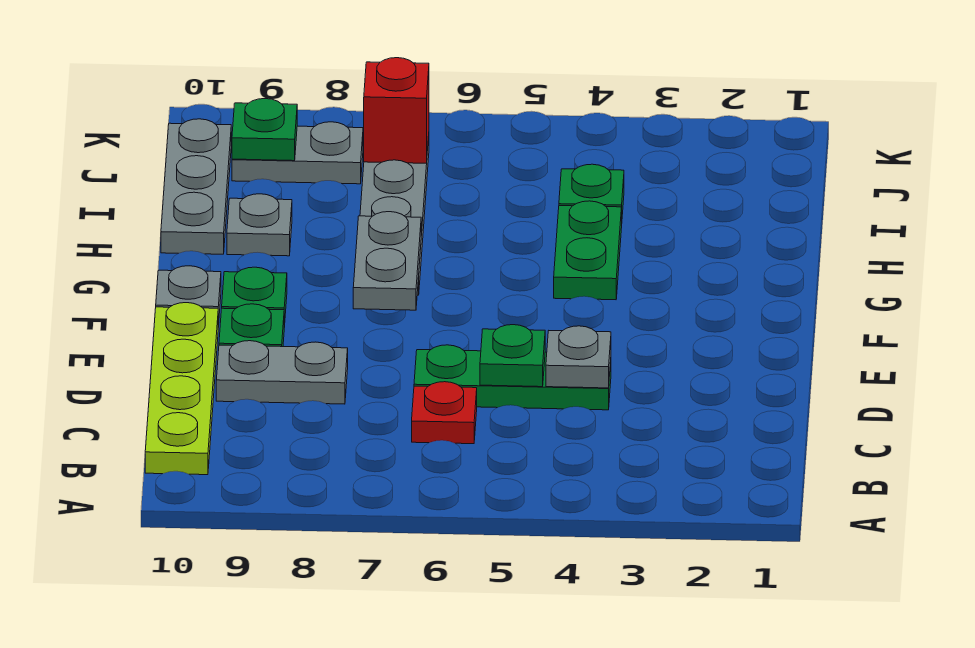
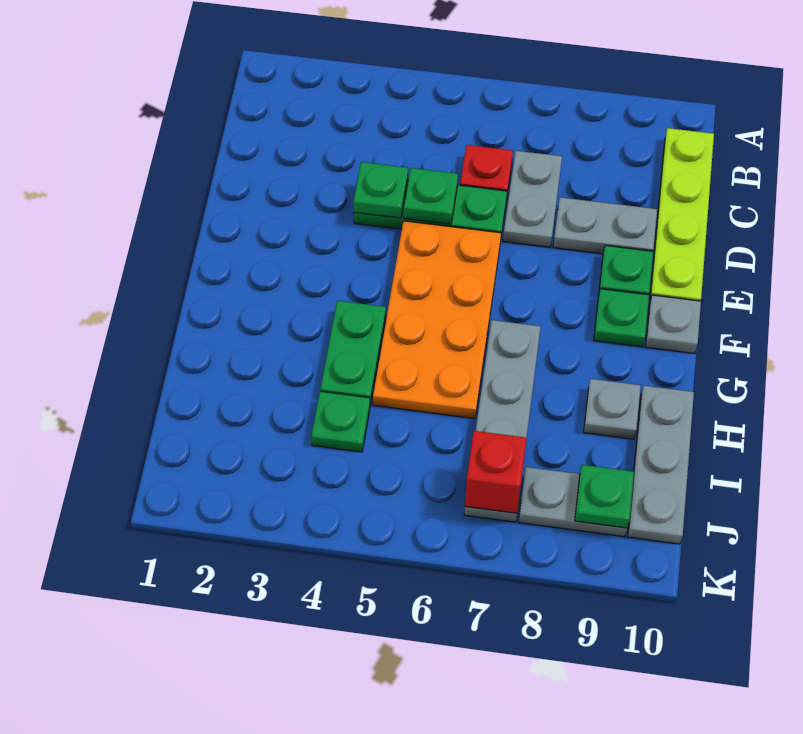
grey 1x1 plate [546,326,611,388] -> green 1x1 plate [353,162,408,218]
none -> orange 2x4 plate [373,221,501,419]
grey 1x2 plate [353,212,421,310] -> grey 1x2 plate moved to [503,151,562,247]

